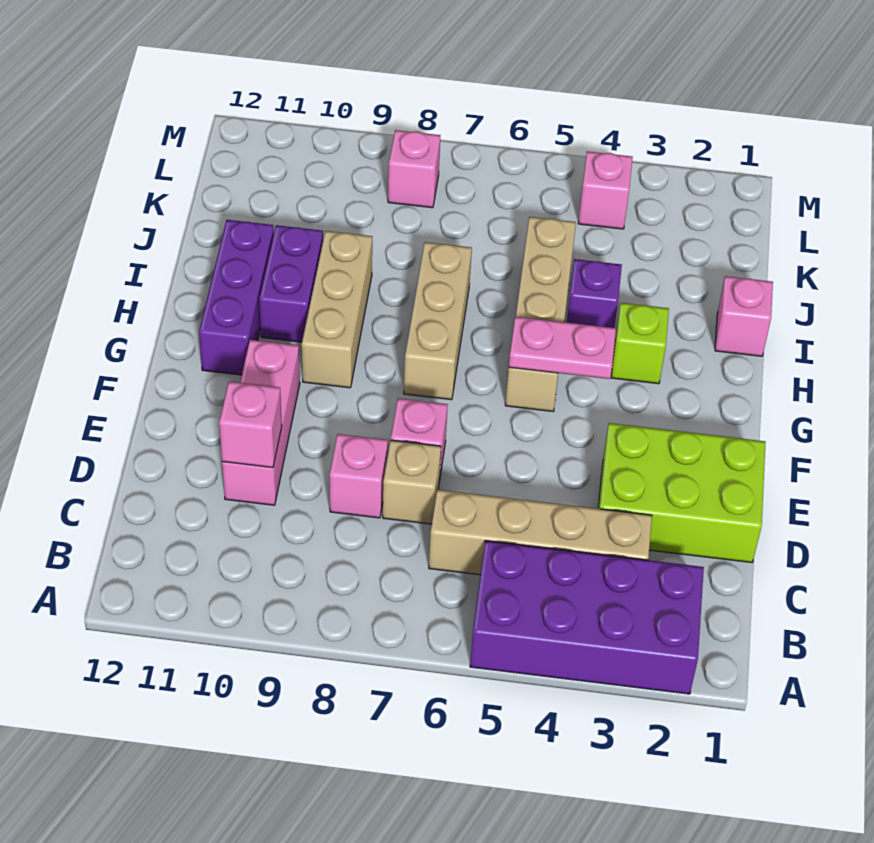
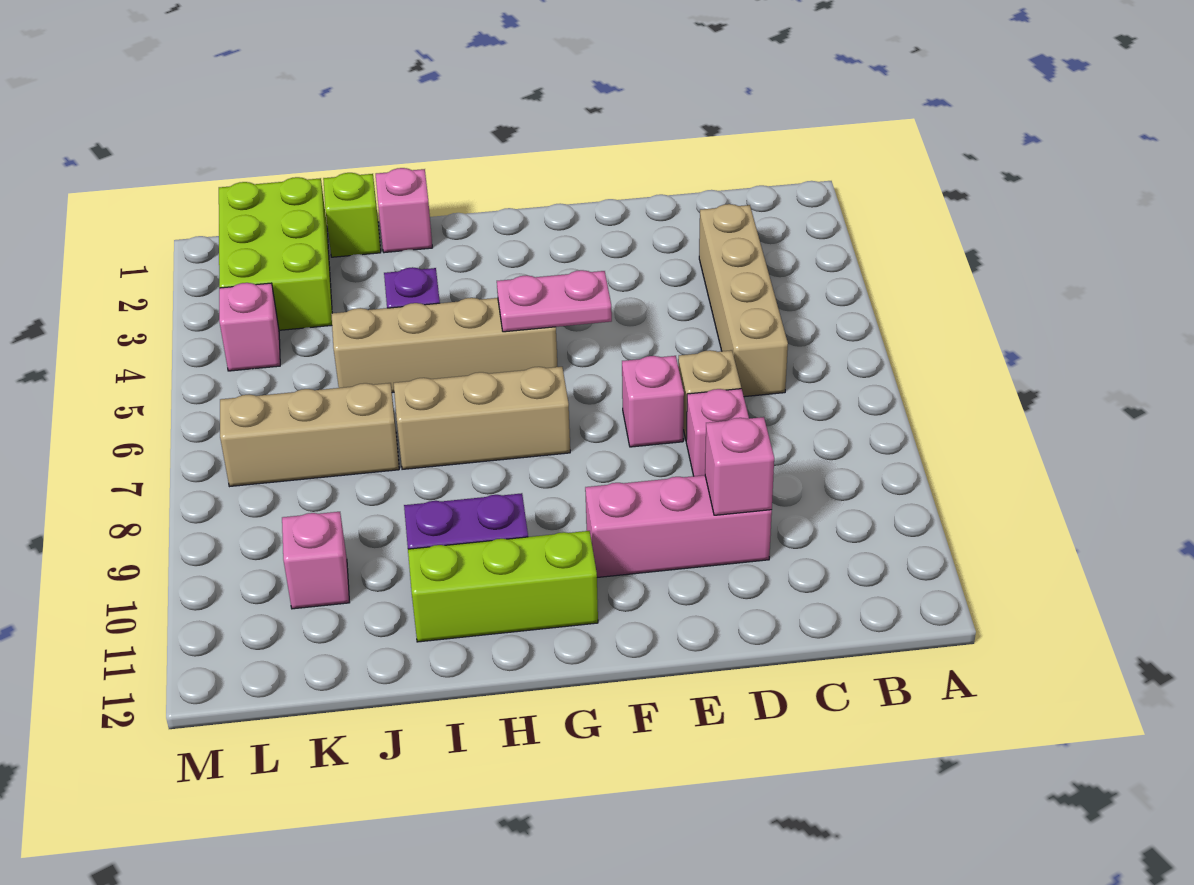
purple 2x4 brick [470,541,704,694] -> none
lime 2x3 brick [598,423,766,563] -> lime 2x3 brick moved to [219,177,332,330]
pink 1x2 plate [509,317,616,379] -> pink 1x2 plate turned to [497,270,612,332]
tan 1x3 brick [302,231,372,388] -> tan 1x3 brick moved to [220,383,399,487]
purple 1x3 brick [199,220,274,375] -> lime 1x3 brick [408,531,598,642]
lime 1x1 brick [611,303,669,384] -> lime 1x1 brick moved to [323,173,381,257]
pink 1x1 brick [388,130,440,208] -> pink 1x1 brick moved to [282,512,350,609]

